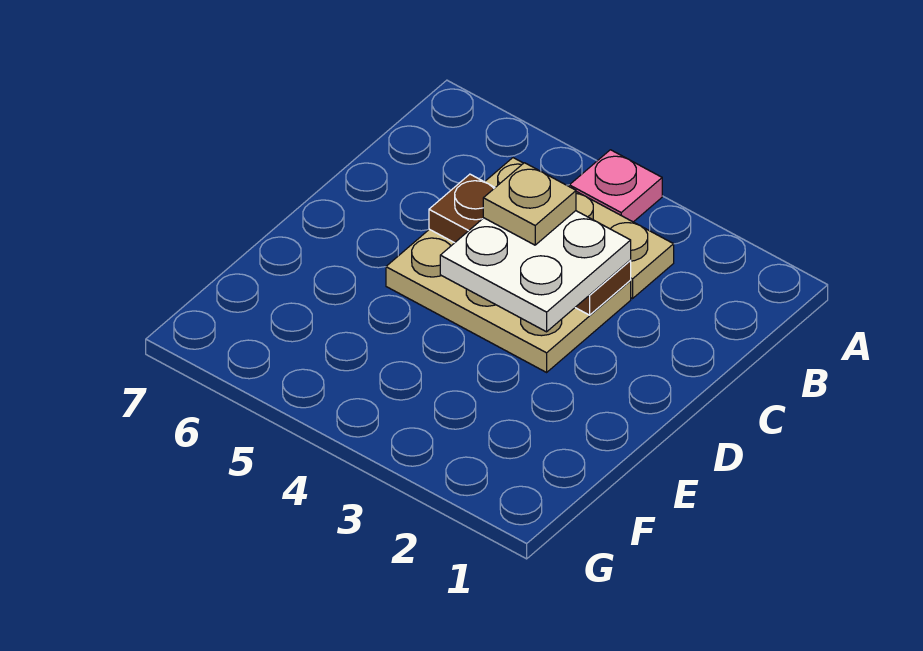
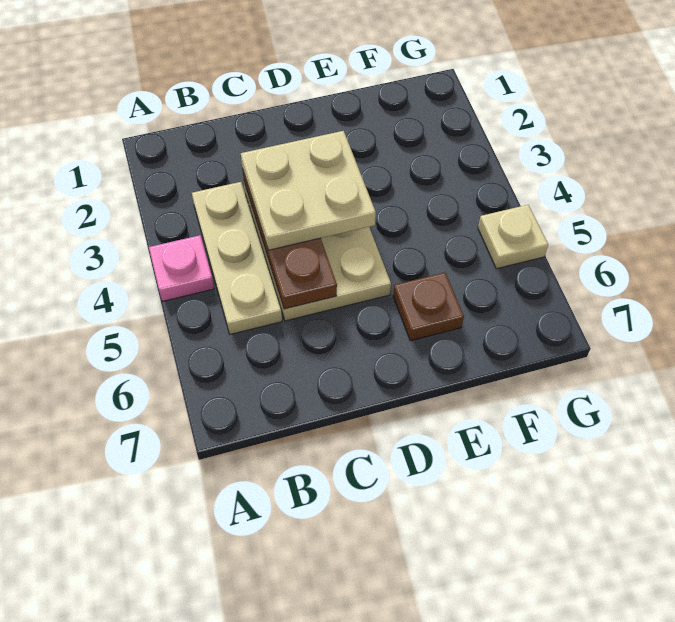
white 2x2 plate [440,211,631,332] -> tan 2x2 plate [241,131,376,250]
tan 1x1 plate [483,163,576,245] -> tan 1x1 plate moved to [478,205,548,269]
none -> brown 1x1 plate [393,273,464,341]

